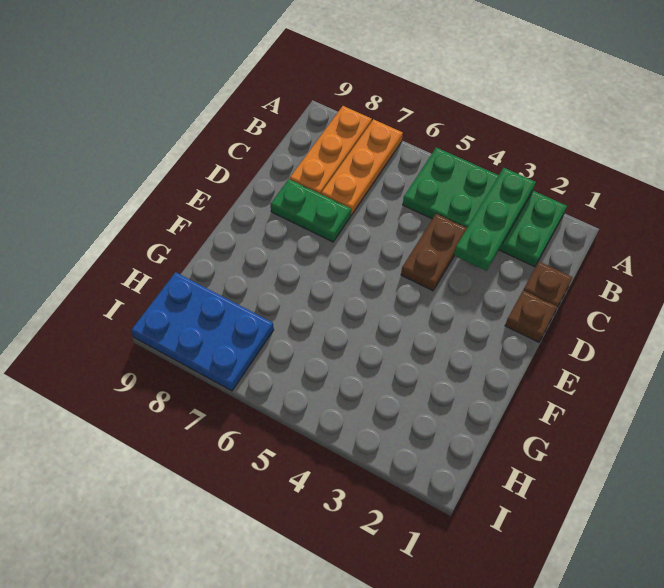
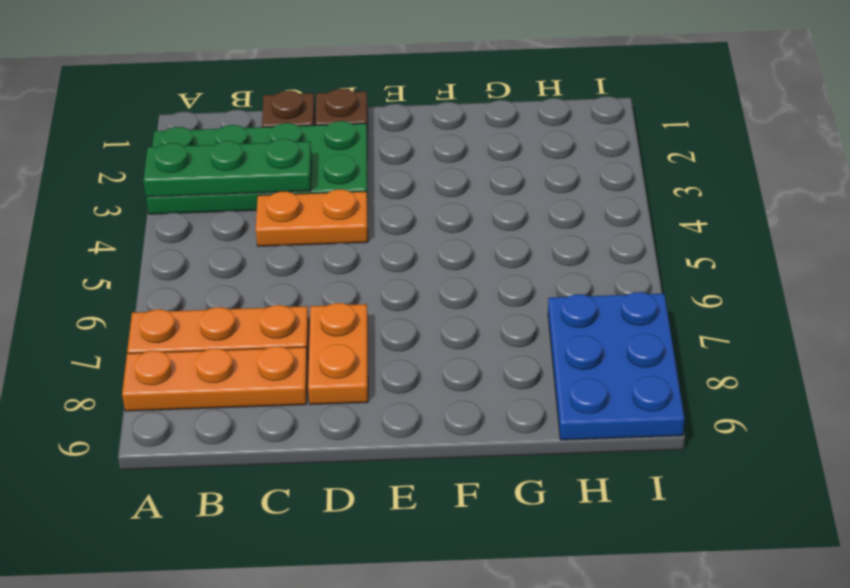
green 2x4 plate [403,147,567,267] -> green 2x4 plate turned to [146,121,368,214]
brown 1x2 plate [401,214,467,291] -> orange 1x2 plate [256,189,368,246]
green 1x2 plate [271,179,351,242] -> orange 1x2 plate [308,303,368,405]

